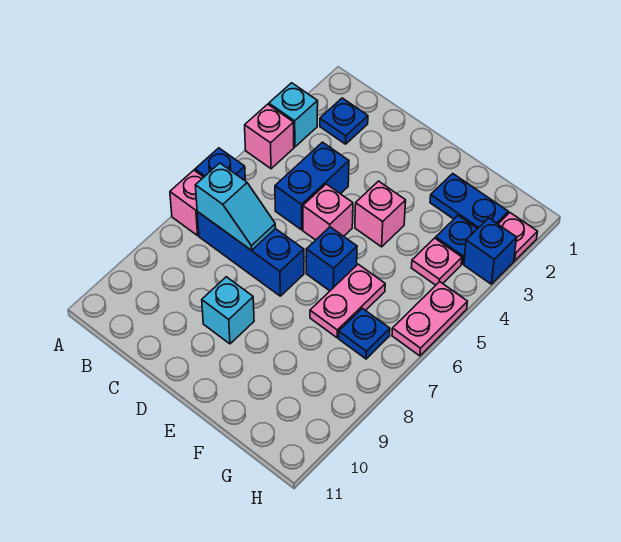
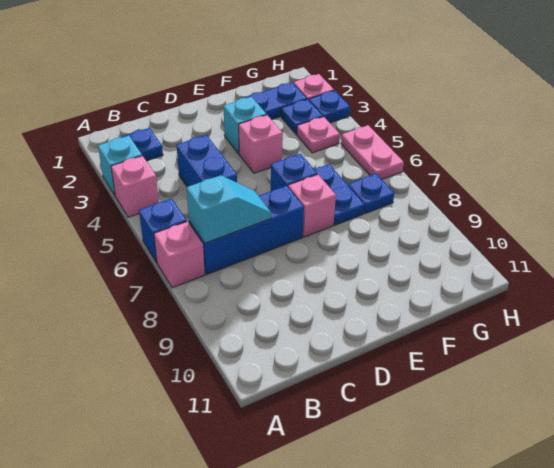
pink 1x1 brick [303,184,353,240] -> pink 1x1 brick moved to [288,174,336,237]
cyan 1x1 brick [202,277,254,344] -> cyan 1x1 brick moved to [224,97,266,154]
pink 1x2 plate [310,264,385,338] -> blue 1x2 plate [314,164,365,225]
blue 1x1 brick [464,218,517,284] -> blue 1x1 plate [309,90,350,123]

